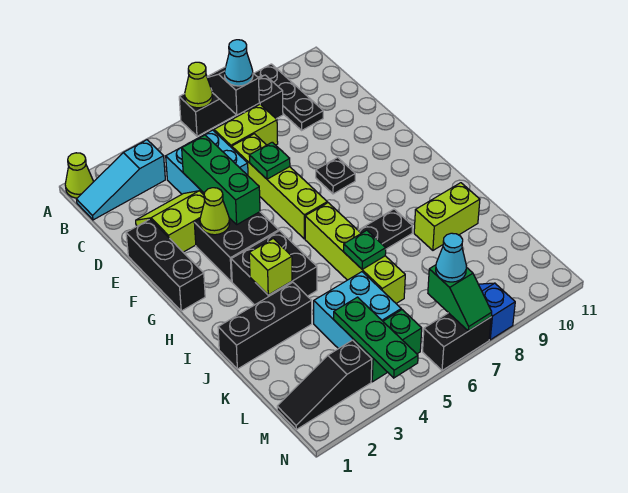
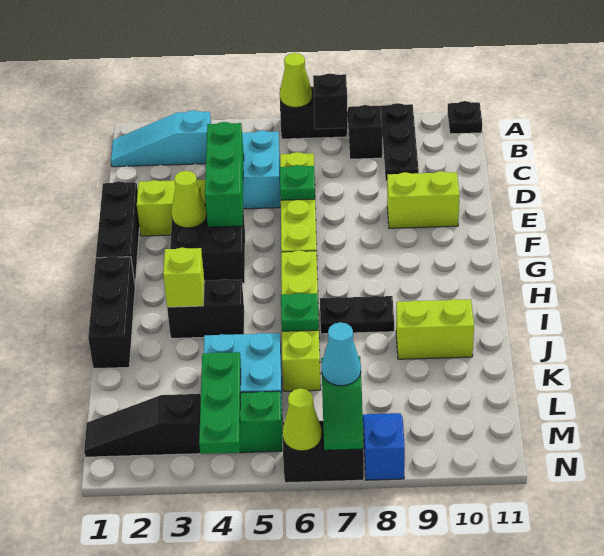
lime 1x1 cone [65,153,93,198] -> lime 1x1 cone moved to [282,388,322,451]
cyan 1x1 cone [224,40,253,86] -> none
lime 1x2 brick [214,104,278,148] -> lime 1x2 brick moved to [387,171,460,228]
black 1x1 plate [316,157,355,194] -> black 1x1 plate moved to [448,101,482,134]
black 2x2 brick [231,231,317,305] -> black 1x2 brick [167,279,244,338]
black 1x3 brick [218,282,312,369] -> black 1x3 brick turned to [88,256,135,369]

